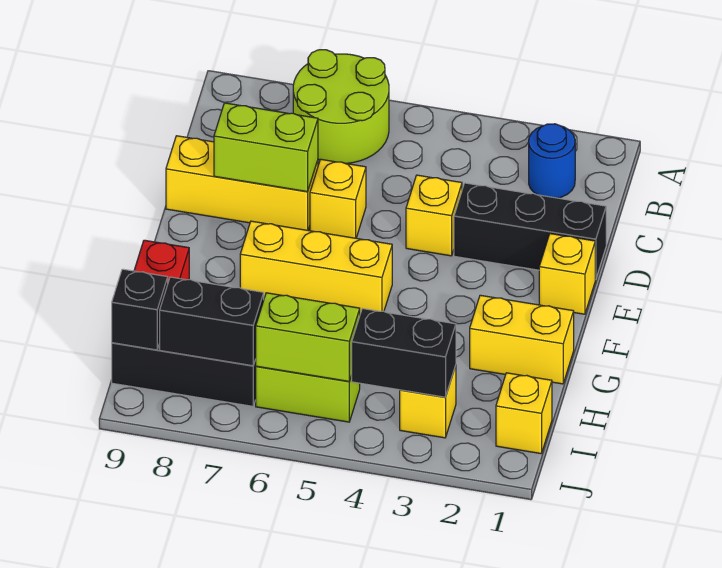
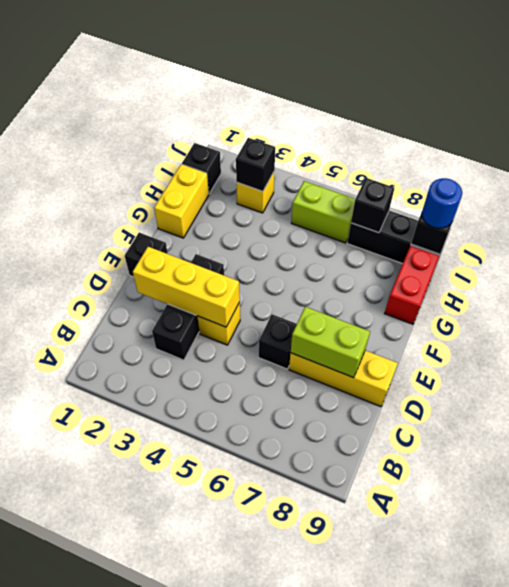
lime 2x2 round brick [293,50,389,164] -> none
blue 1x1 round brick [529,124,575,198] -> blue 1x1 round brick moved to [422,178,462,228]
black 1x3 brick [454,183,606,280] -> black 1x3 brick turned to [152,254,224,360]
yellow 1x1 brick [310,159,366,238] -> black 1x1 brick [259,314,297,369]
yellow 1x1 brick [539,234,595,314] -> black 1x1 brick [125,233,168,277]
yellow 1x3 brick [240,221,392,314] -> yellow 1x3 brick moved to [133,247,240,327]
yellow 1x2 brick [470,295,574,384] -> yellow 1x2 brick turned to [154,164,209,238]
yellow 1x1 brick [496,373,552,454] -> black 1x1 brick [182,143,221,194]
black 1x2 brick [351,309,456,397] -> black 1x1 brick [236,138,275,192]
lime 1x2 brick [255,293,360,381] -> none
black 1x2 brick [160,277,264,366] -> black 1x1 brick [351,178,394,233]

